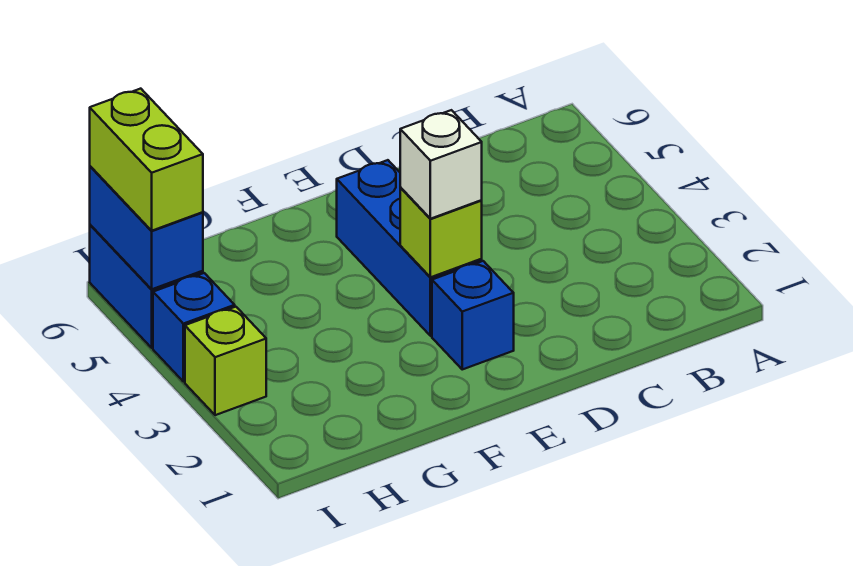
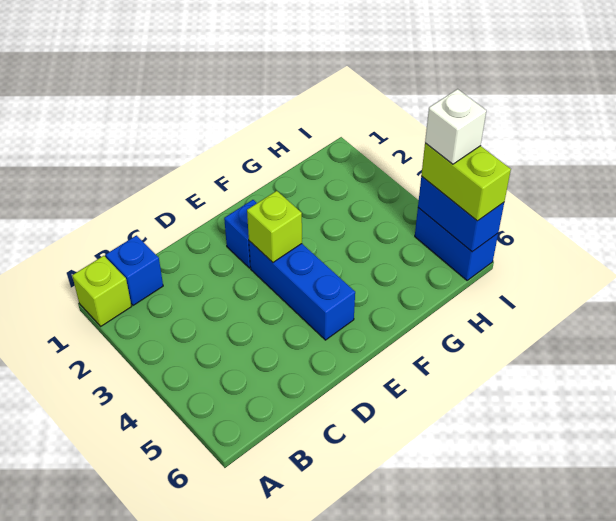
white 1x1 brick [400,110,482,219] -> white 1x1 brick moved to [425,89,486,164]
lime 1x1 brick [185,307,266,415] -> lime 1x1 brick moved to [72,256,132,326]
blue 1x1 brick [153,273,235,382] -> blue 1x1 brick moved to [106,235,163,305]

